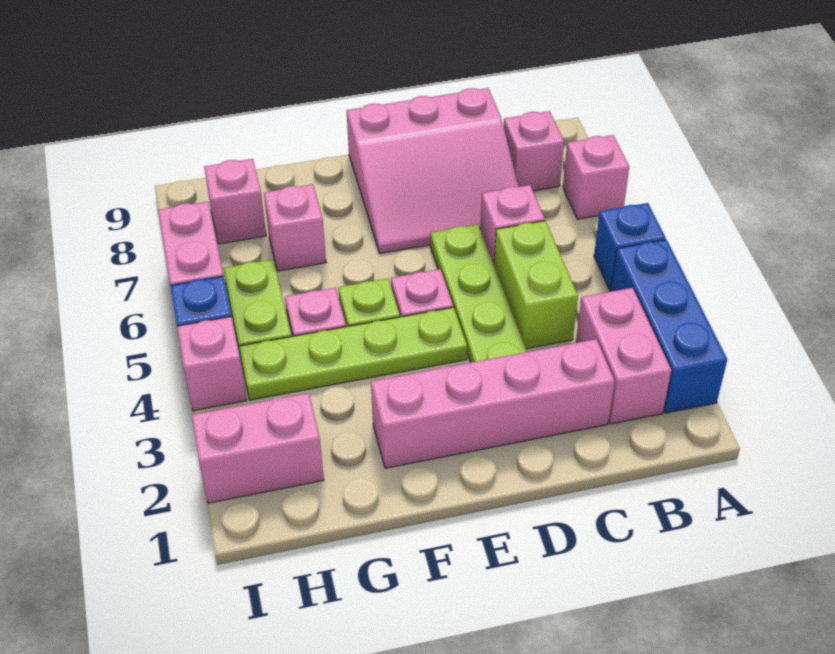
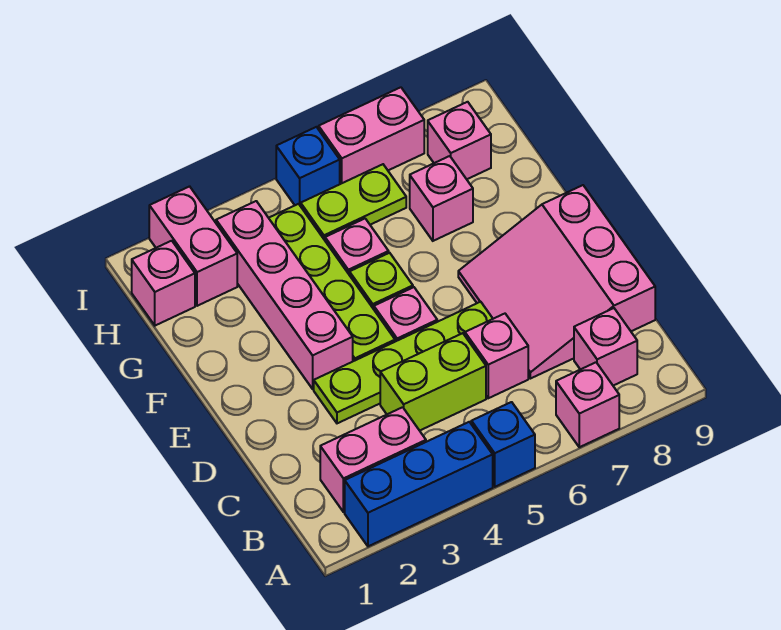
pink 1x4 brick [371,339,615,468] -> pink 1x4 brick moved to [216,201,353,389]
pink 1x1 brick [177,317,247,411] -> pink 1x1 brick moved to [132,241,195,326]

